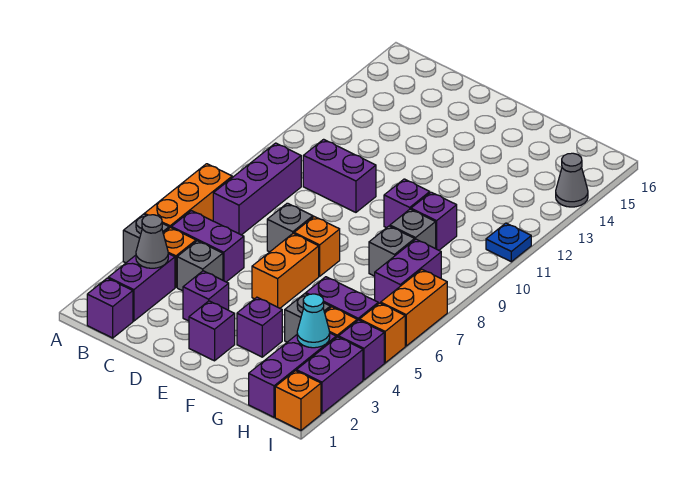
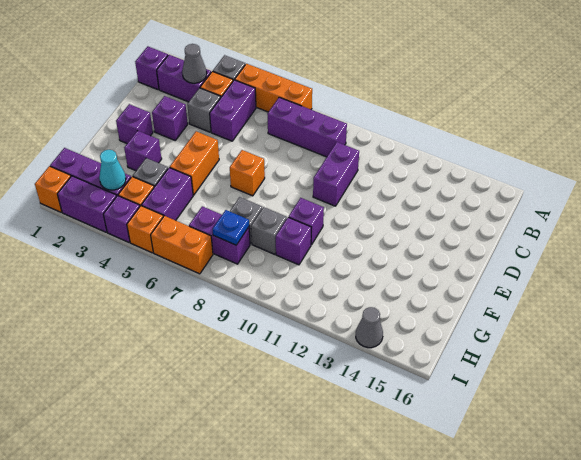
grey 1x1 brick [267,203,313,252] -> none
orange 1x2 brick [252,233,319,308] -> orange 1x2 brick turned to [170,131,219,195]
blue 1x1 plate [486,223,531,262] -> blue 1x1 plate moved to [213,210,249,245]

